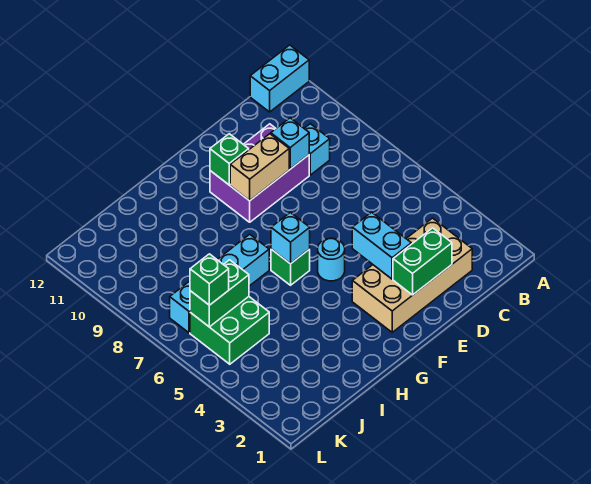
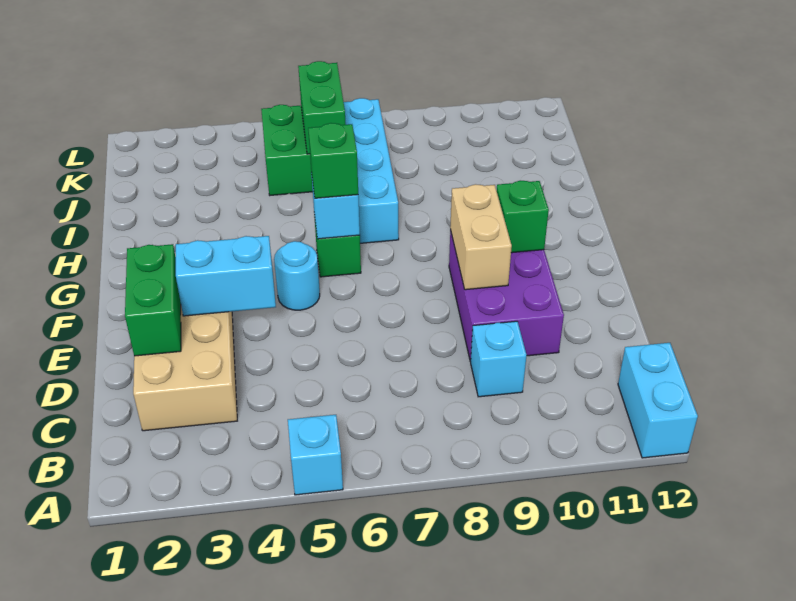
cyan 1x1 brick [271,118,309,169] -> cyan 1x1 brick moved to [288,415,343,495]
green 1x1 brick [190,254,229,305] -> green 1x1 brick moved to [308,123,358,198]

